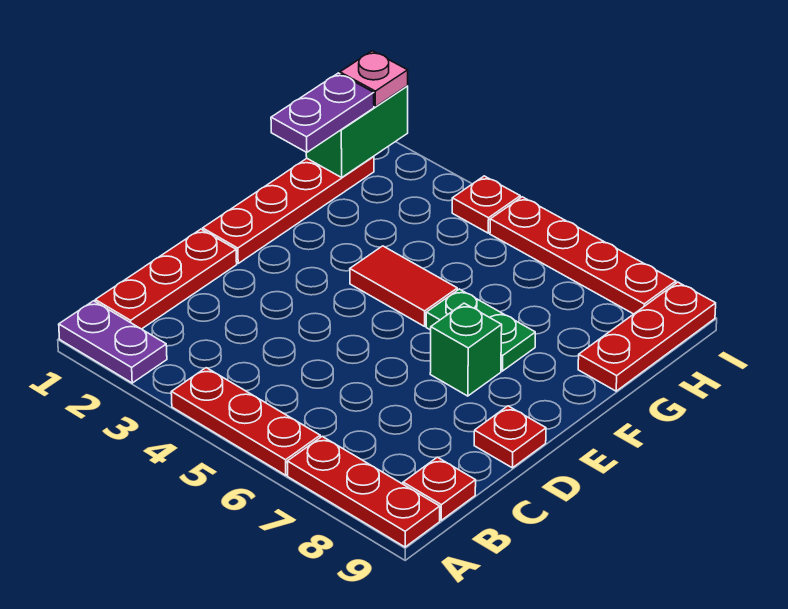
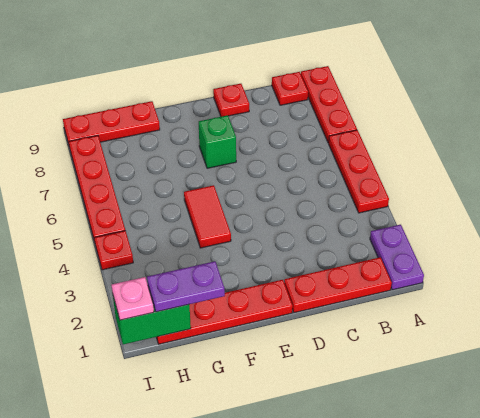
green 1x2 plate [426,289,535,371] -> none

